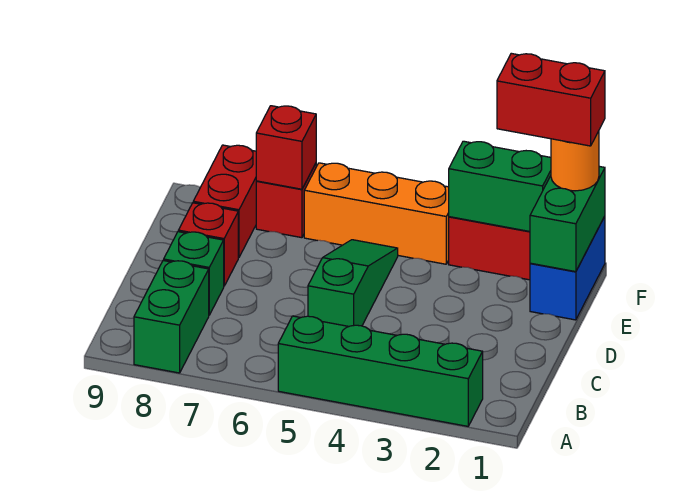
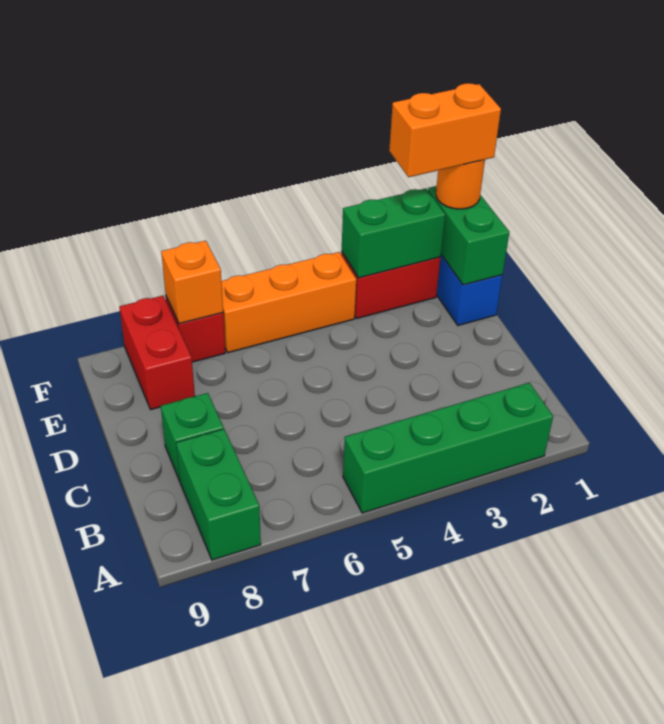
green 1x3 slope [308,240,398,326] -> none
red 1x1 brick [178,203,238,286] -> none
red 1x2 brick [497,53,605,146] -> orange 1x2 brick [389,83,501,177]
red 1x1 brick [256,106,316,189] -> orange 1x1 brick [161,241,223,324]

